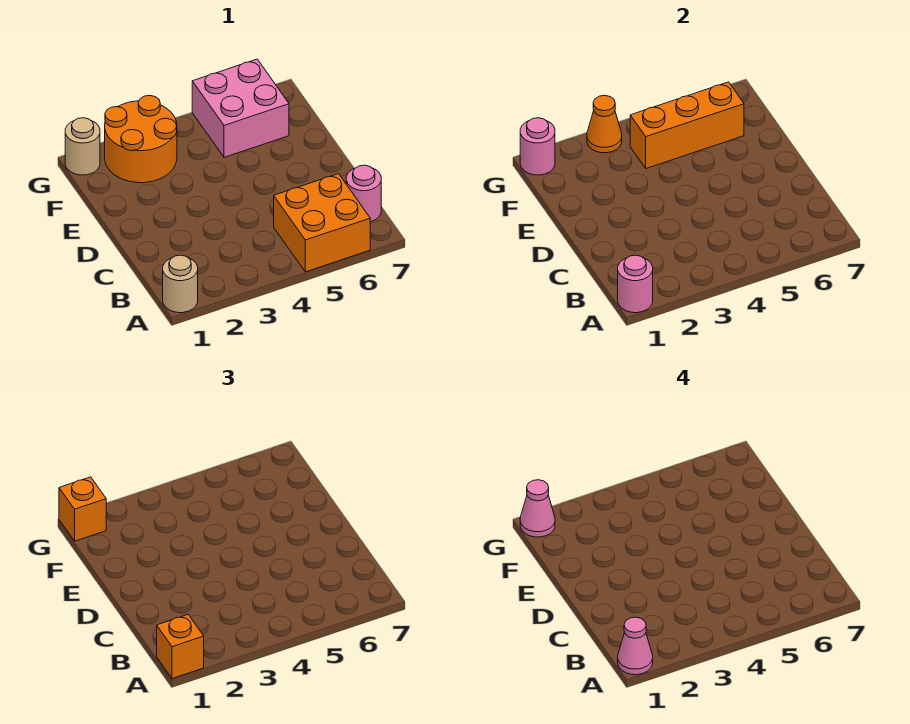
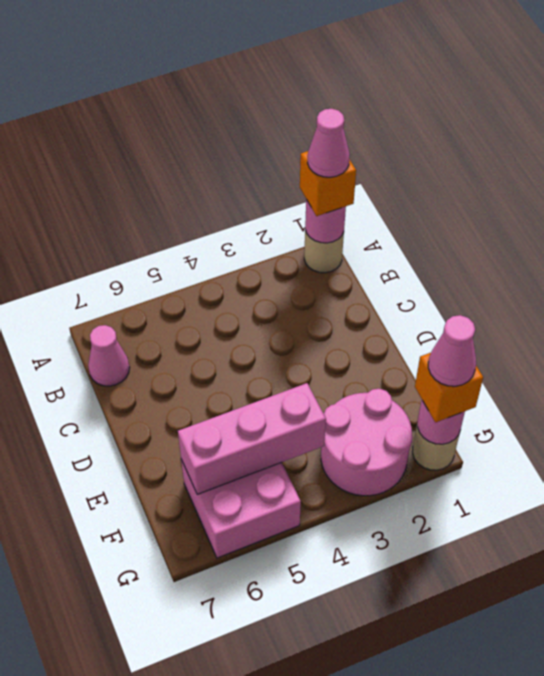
orange 2x2 brick [274,174,370,272] -> none
pink 1x1 round brick [346,165,381,222] -> pink 1x1 cone [88,325,130,386]
orange 2x2 round brick [105,96,177,183] -> pink 2x2 round brick [321,389,413,496]
orange 1x3 brick [630,82,744,168] -> pink 1x3 brick [178,383,326,494]
orange 1x1 cone [587,96,622,153] -> none

